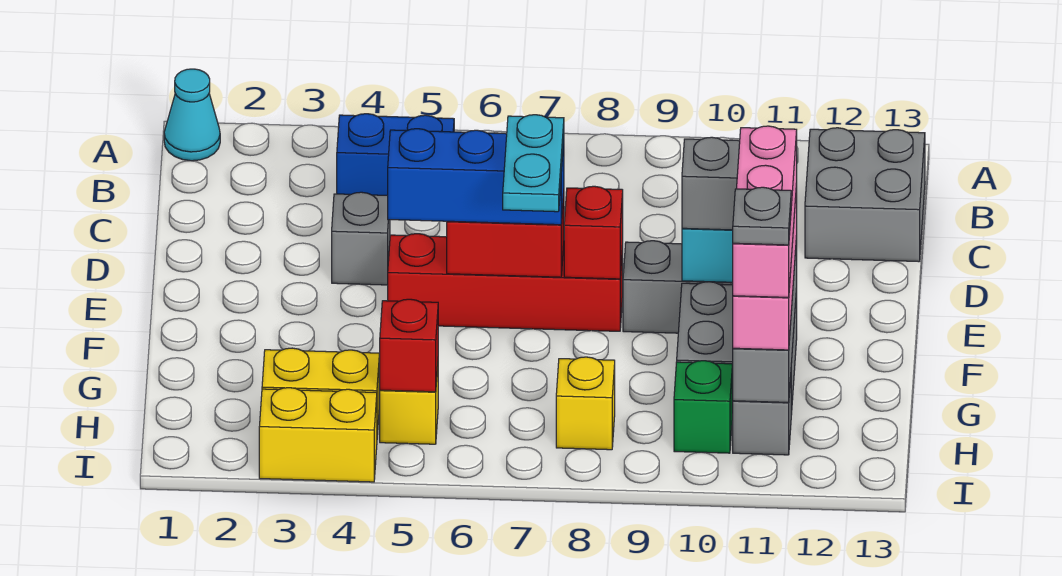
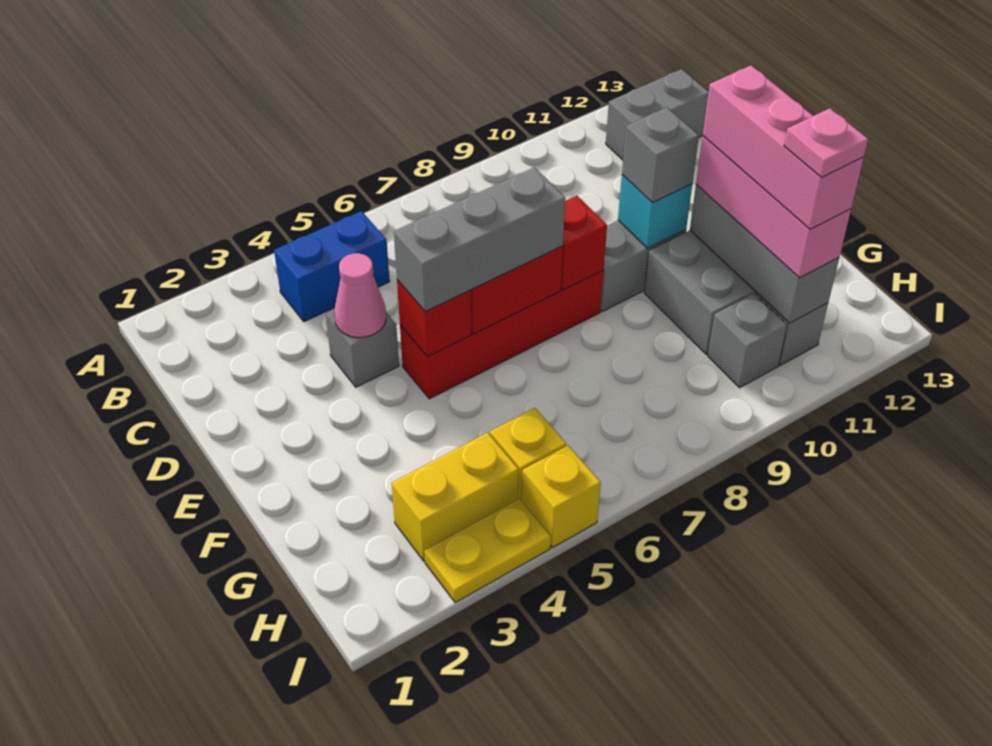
cyan 1x1 cone [164,69,220,161] -> none
grey 2x2 brick [805,128,925,262] -> grey 1x2 brick [606,69,709,160]
none -> pink 1x1 cone [334,253,386,338]
blue 1x3 brick [388,129,564,225] -> grey 1x3 brick [394,167,565,311]
cyan 1x2 plate [503,115,564,212] -> none
red 1x1 brick [380,299,438,392] -> red 1x1 brick moved to [397,280,471,357]
yellow 1x1 brick [556,357,615,450] -> yellow 1x1 brick moved to [522,446,601,547]
green 1x1 brick [674,361,732,453] -> grey 1x1 brick [708,294,787,388]
grey 1x1 plate [733,187,791,245] -> pink 1x1 plate [784,108,868,177]
yellow 1x2 brick [259,388,377,482] -> yellow 1x2 plate [424,499,551,602]

